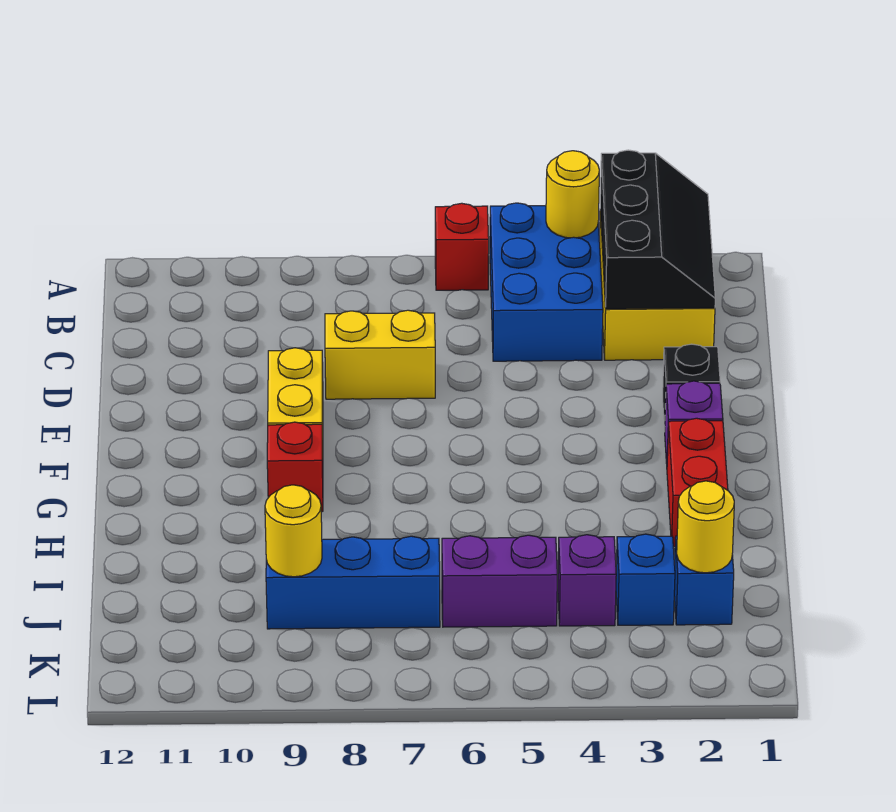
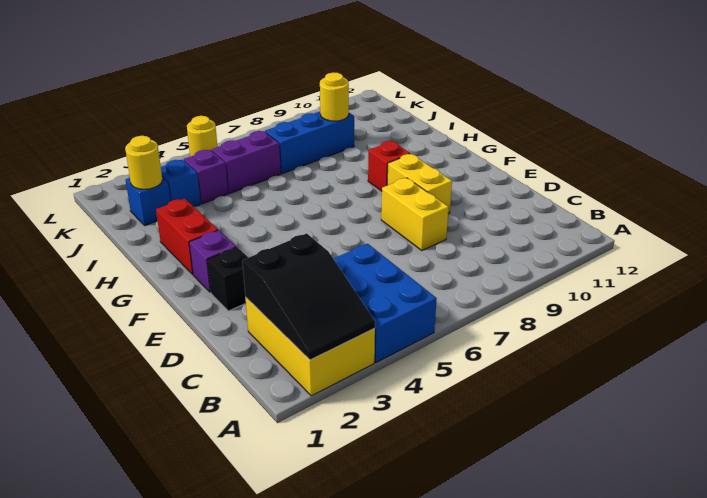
black 2x3 slope [600,150,715,309] -> black 2x3 slope turned to [242,233,375,360]
yellow 1x1 round brick [546,151,599,238] -> yellow 1x1 round brick moved to [187,116,218,157]
red 1x1 brick [435,203,489,290] -> none
yellow 1x2 brick [325,310,435,399] -> yellow 1x2 brick turned to [381,178,449,250]

